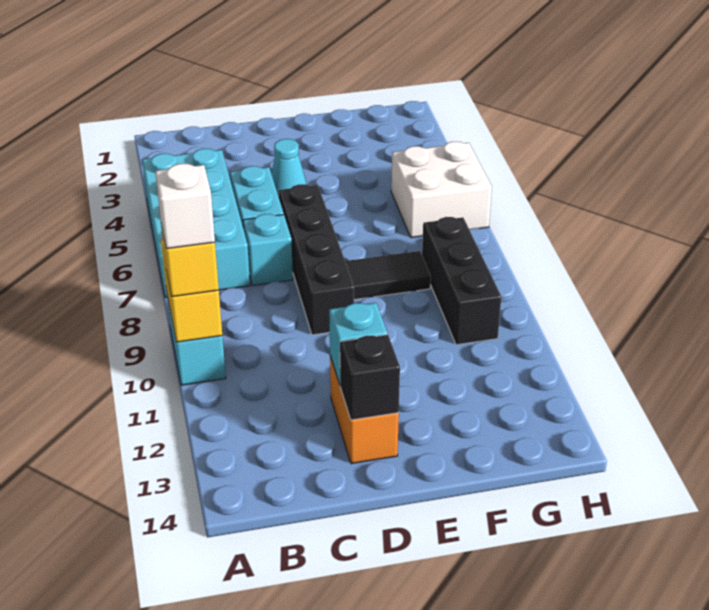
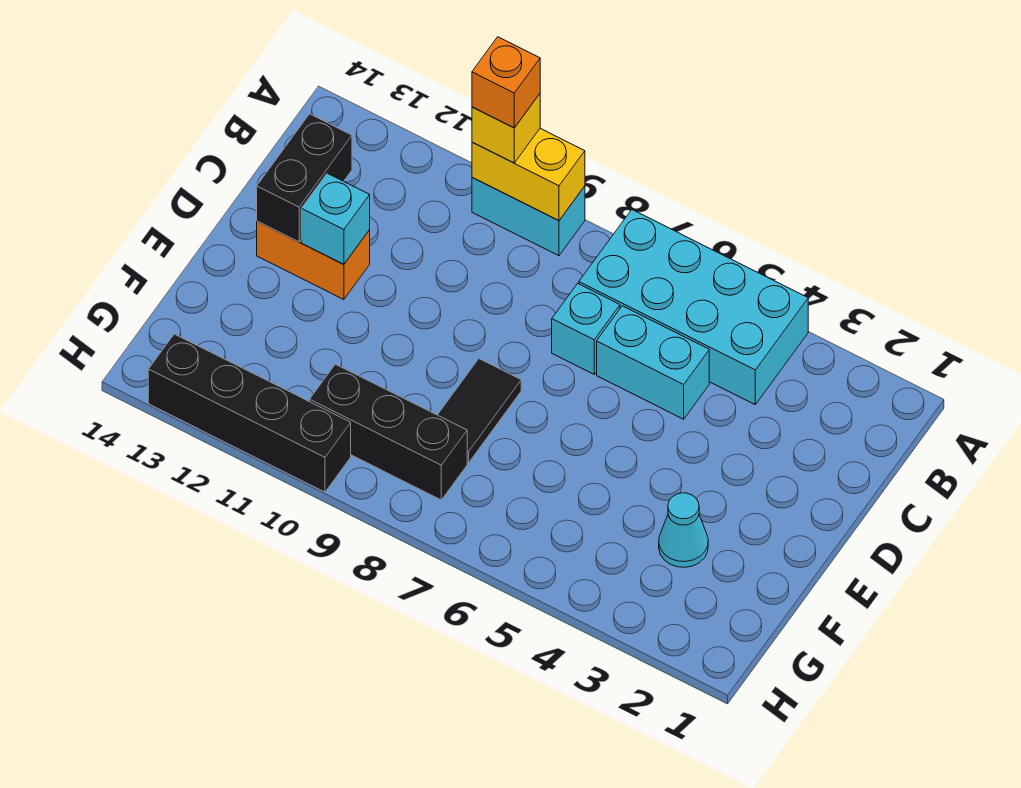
white 1x1 brick [155,164,215,249] -> orange 1x1 brick [472,37,540,128]
cyan 1x1 cone [271,139,307,197] -> cyan 1x1 cone moved to [659,493,708,567]
black 1x4 brick [278,184,354,335] -> black 1x4 brick moved to [148,334,351,492]
black 1x1 brick [340,335,400,420] -> black 1x2 brick [257,114,352,242]
white 2x2 brick [391,142,492,238] -> none

